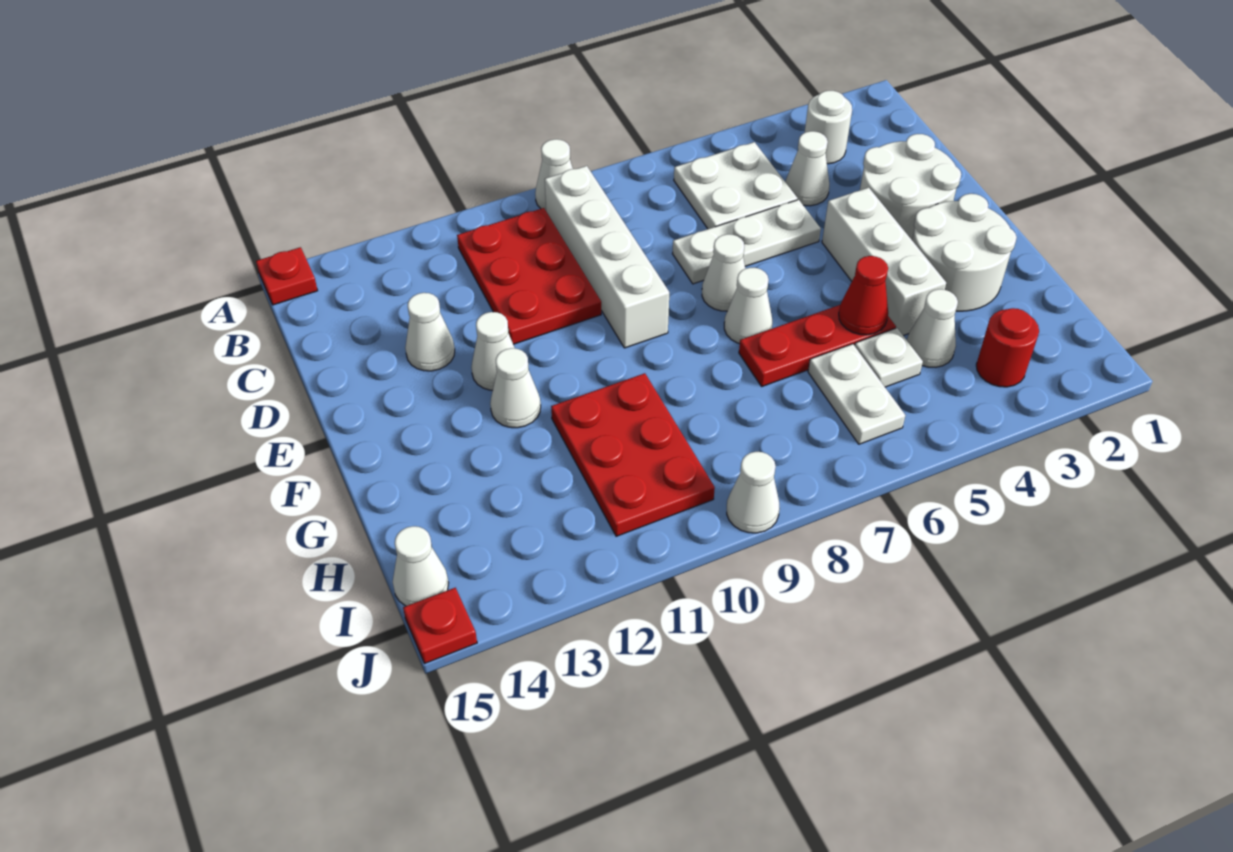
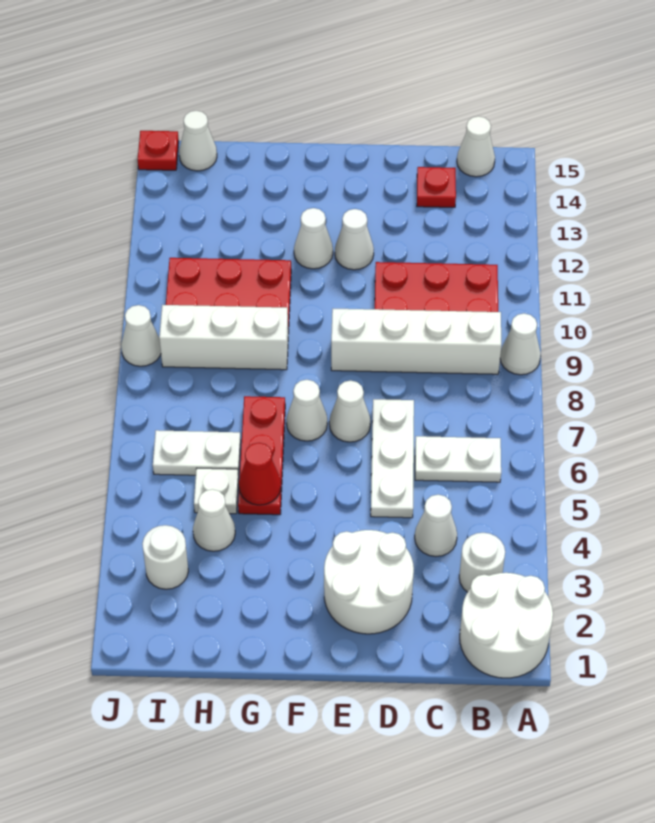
red 1x1 plate [256,247,318,305] -> red 1x1 plate moved to [417,167,456,207]
white 2x2 plate [674,142,798,229] -> white 1x2 plate [415,436,501,482]
white 1x1 cone [405,293,455,371] -> white 1x1 cone moved to [457,116,495,177]
white 1x3 brick [822,188,946,336] -> white 1x3 brick moved to [159,305,288,370]
white 2x2 round brick [912,194,1017,311] -> white 2x2 round brick moved to [460,573,553,678]
red 1x1 round brick [976,308,1039,387] -> white 1x1 round brick [142,525,188,589]

